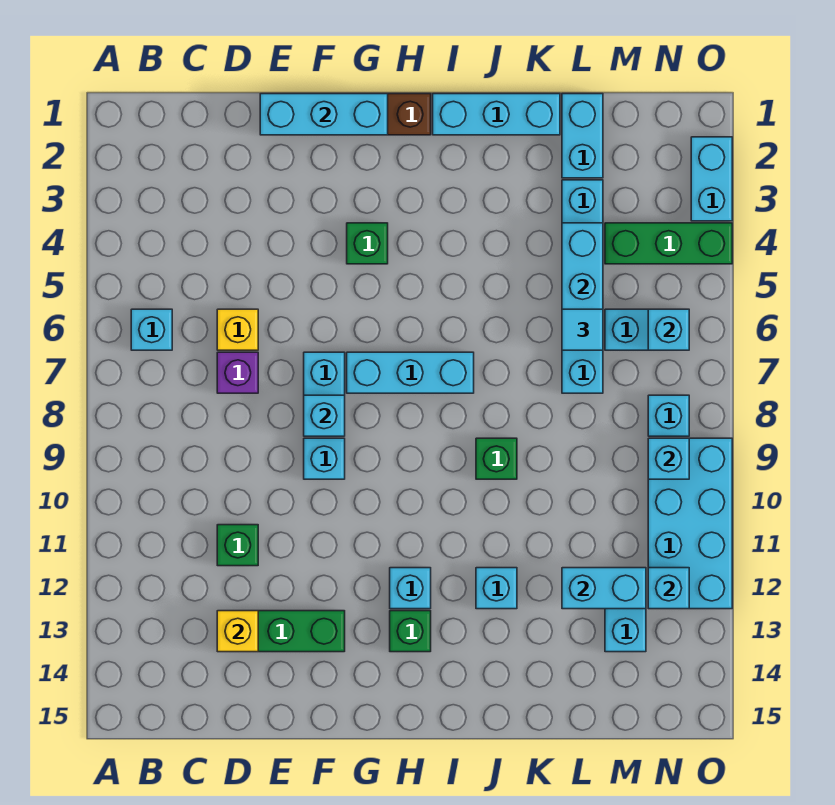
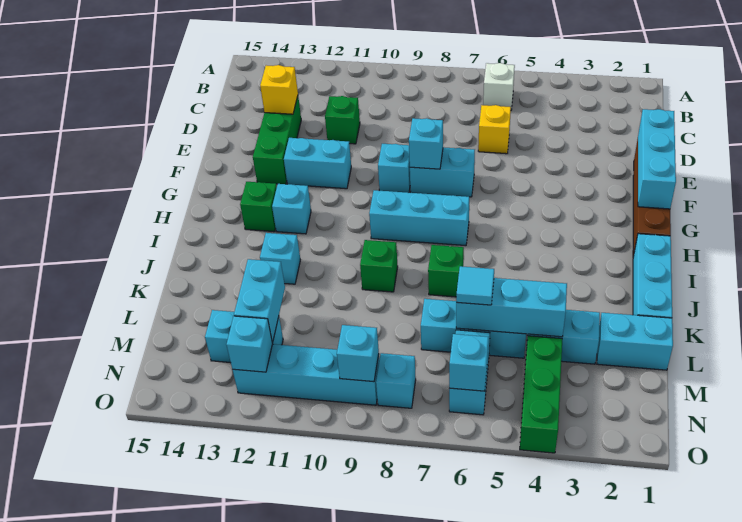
cyan 1x1 brick [131,309,172,350] -> white 1x1 brick [483,63,515,110]
purple 1x1 brick [217,352,258,393] -> none
green 1x1 brick [347,223,388,264] -> green 1x1 brick moved to [428,245,464,297]
cyan 1x3 brick [347,352,474,393] -> cyan 1x3 brick turned to [369,190,469,246]
cyan 2x4 brick [648,438,732,609] -> cyan 1x4 brick [232,344,379,405]
cyan 1x2 brick [691,137,732,221] -> cyan 1x2 brick moved to [284,138,351,189]

